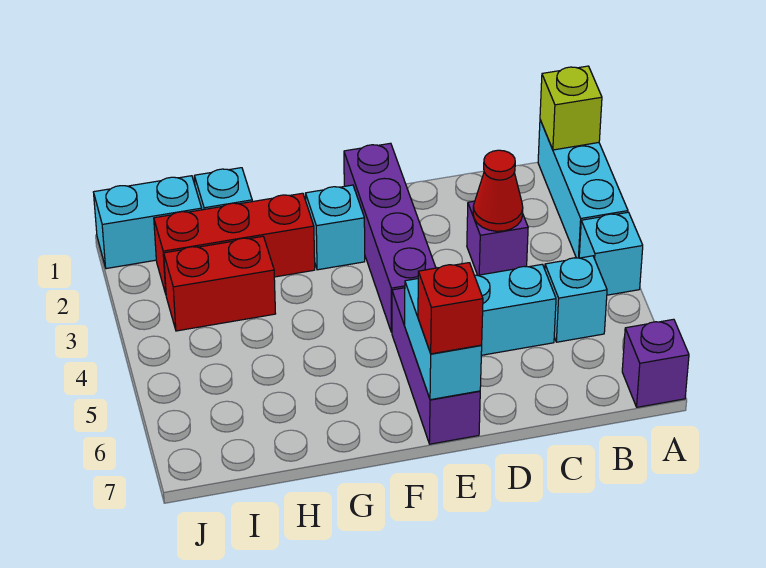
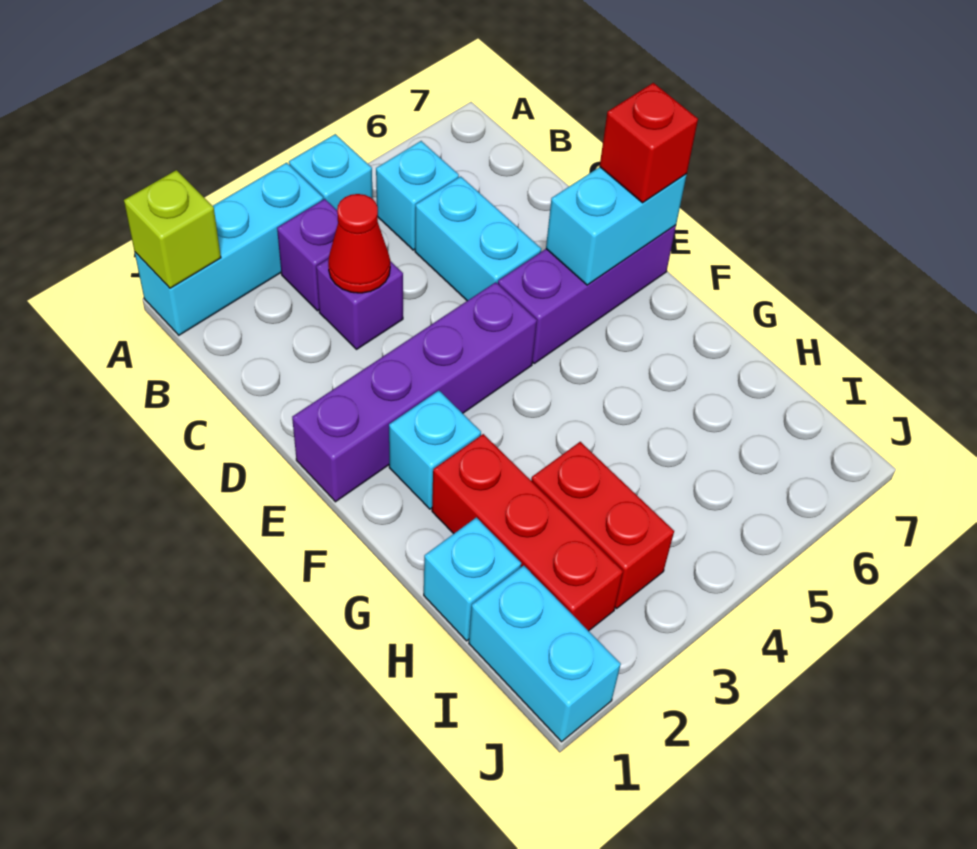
purple 1x1 brick [622,319,689,407] -> purple 1x1 brick moved to [277,199,338,311]

